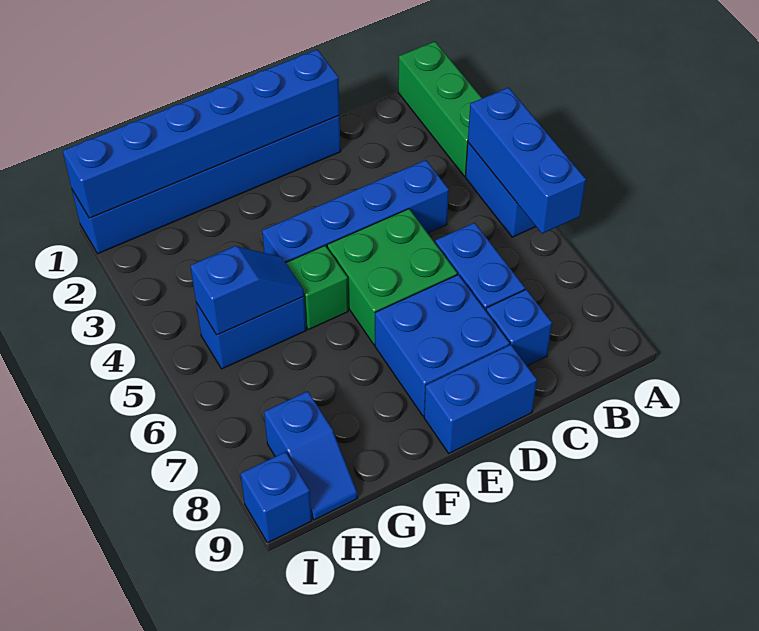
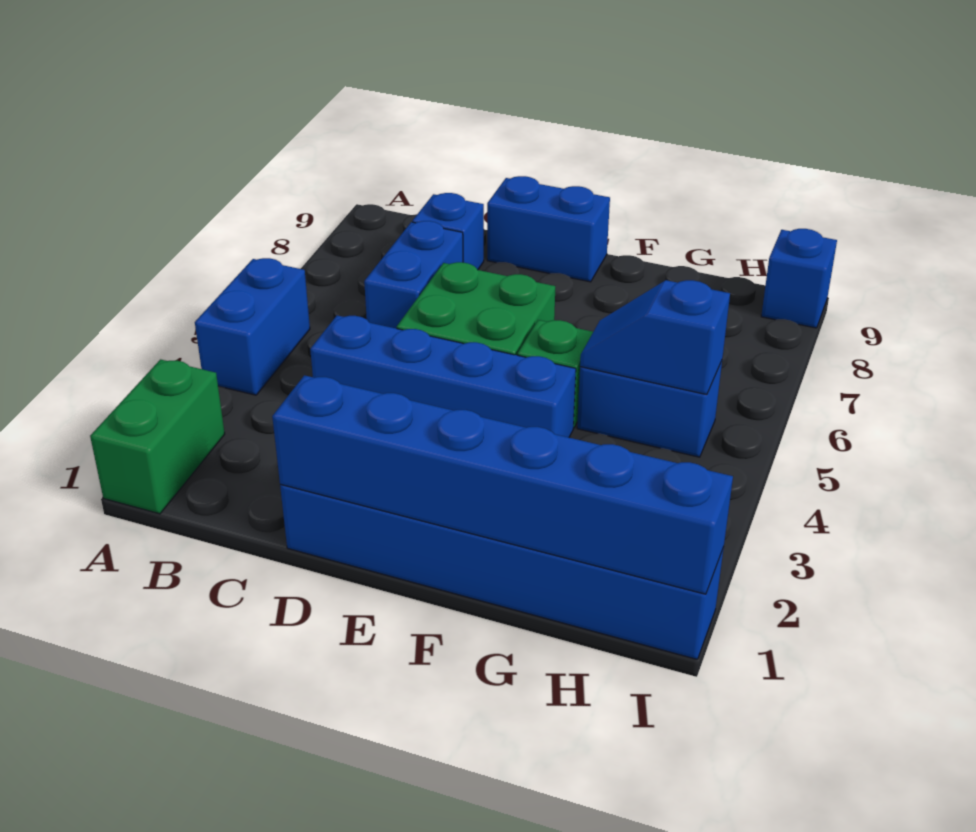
green 1x3 brick [398,42,482,176] -> green 1x2 brick [90,359,225,514]
blue 1x3 brick [468,87,586,234] -> none
blue 2x2 brick [375,275,510,416] -> none
blue 1x2 slope [264,391,358,520] -> none

